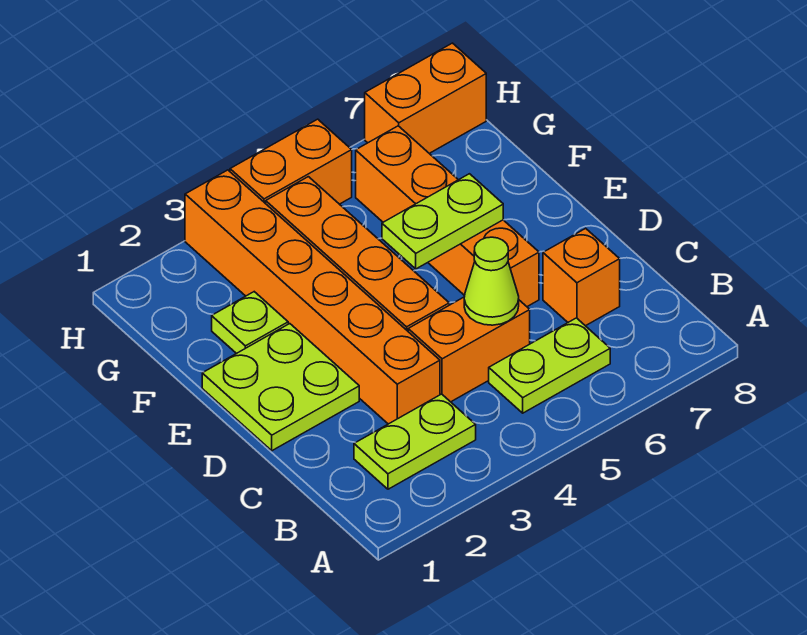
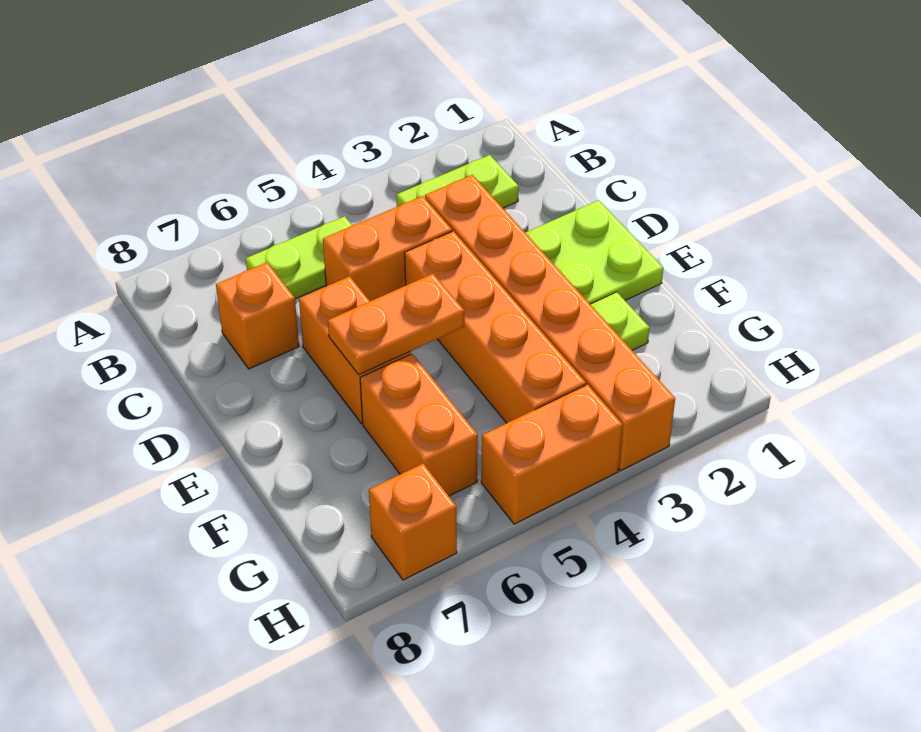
lime 1x1 cone [464,237,519,325] -> none
lime 1x2 plate [382,174,503,269] -> orange 1x2 plate [328,274,464,375]
orange 1x2 brick [365,43,486,153] -> orange 1x1 brick [369,464,457,580]

